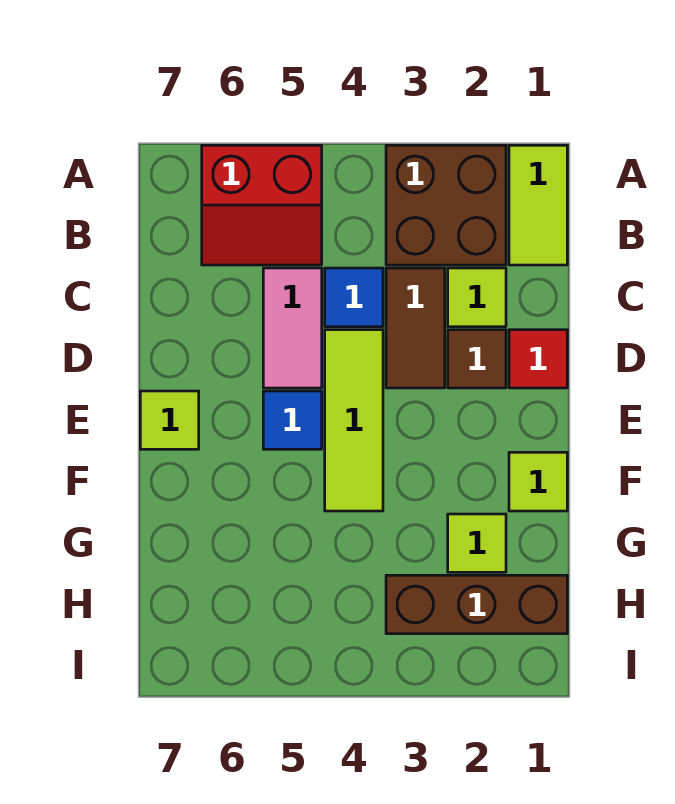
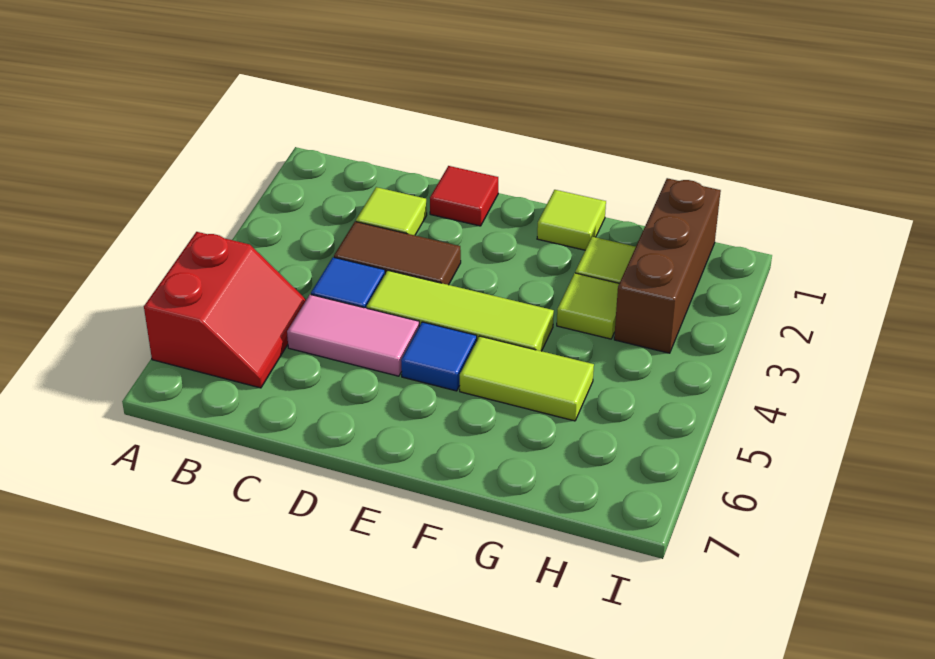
lime 1x2 tile [509,145,567,265] -> lime 1x2 tile moved to [460,336,594,421]
brown 2x2 brick [386,145,506,265] -> none
brown 1x1 tile [448,330,506,388] -> none
lime 1x1 tile [140,391,199,449] -> lime 1x1 tile moved to [557,273,619,339]

